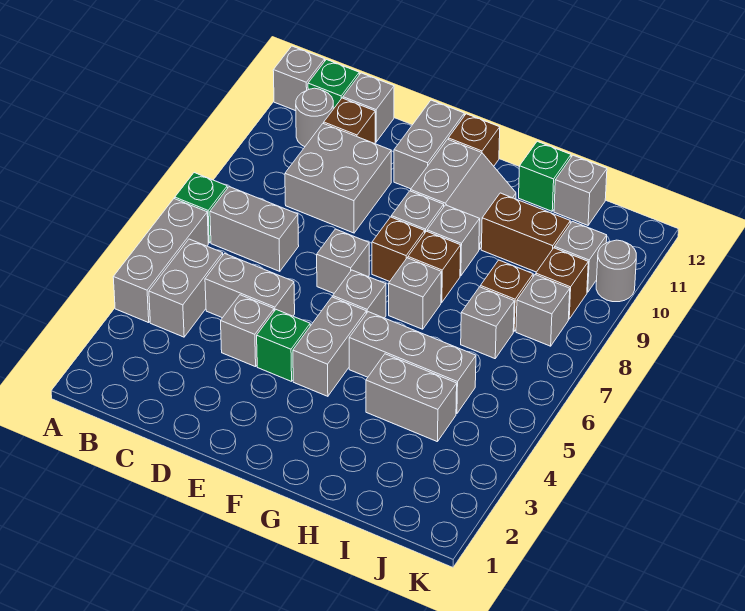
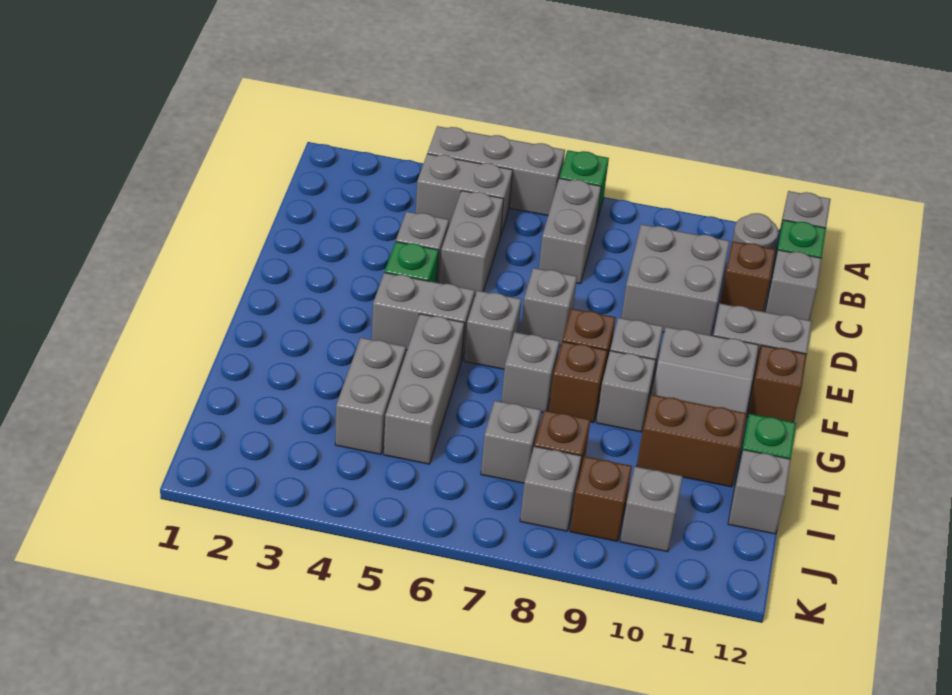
brown 1x2 brick [481,193,570,272] -> brown 1x2 brick turned to [637,395,747,487]
grey 1x1 round brick [596,240,636,302] -> none

